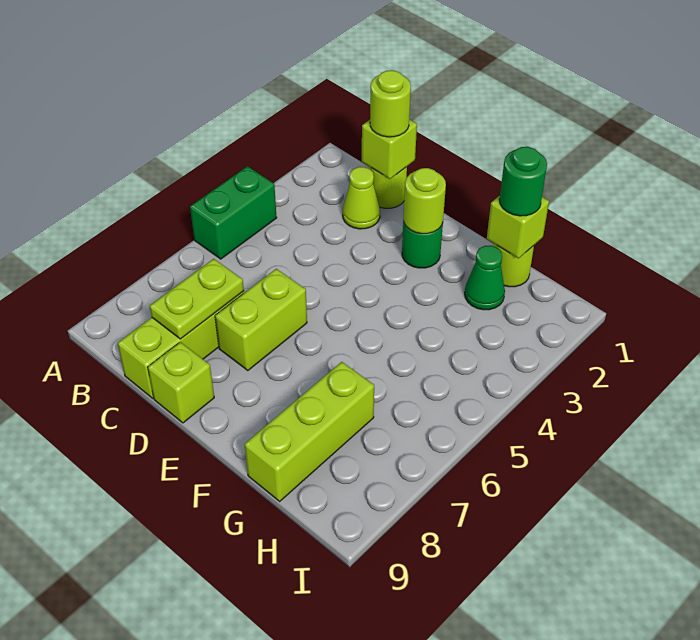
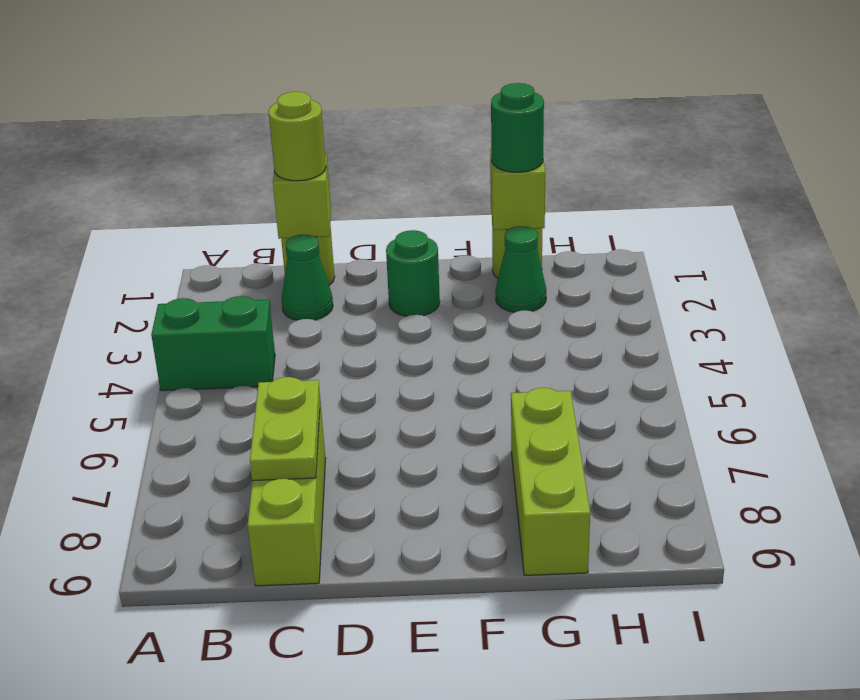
green 1x2 brick [190,166,277,259] -> green 1x2 brick turned to [151,296,275,391]
lime 1x1 cone [343,167,380,229] -> green 1x1 cone [282,235,333,320]
lime 1x2 brick [215,269,307,371] -> none
lime 1x1 brick [148,342,214,423] -> none
lime 1x1 round brick [404,168,446,234] -> none

